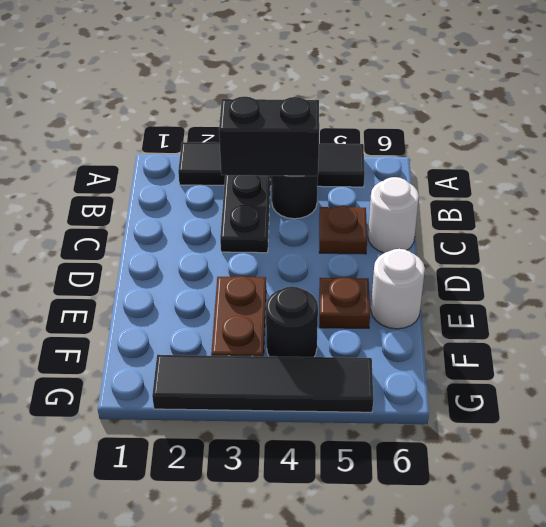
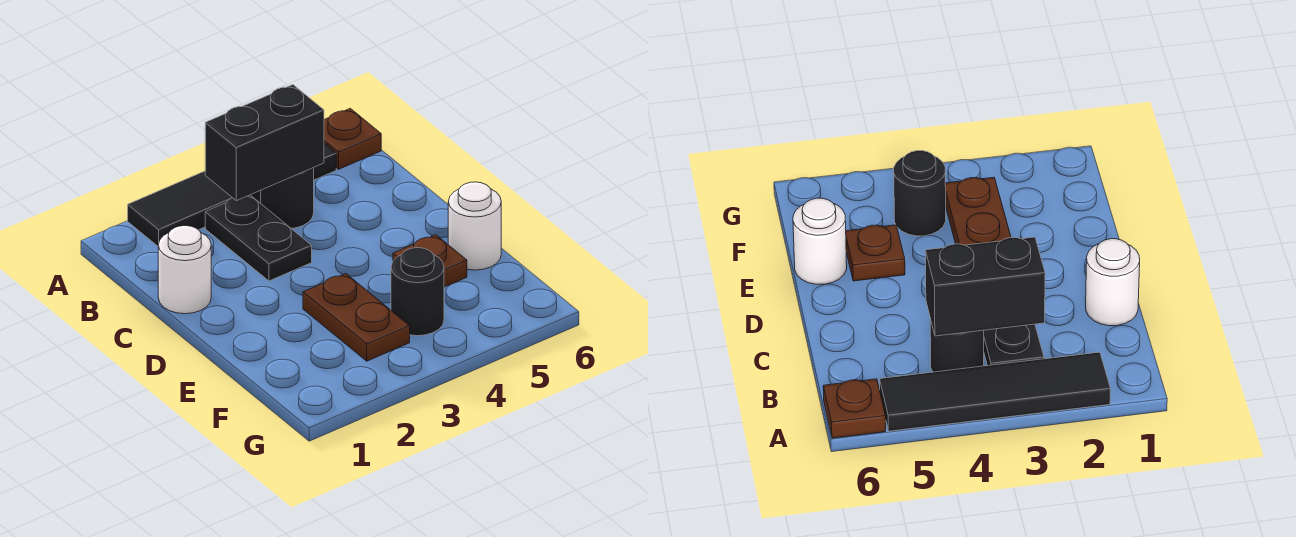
brown 1x1 plate [319,206,367,254] -> brown 1x1 plate moved to [324,108,381,169]
white 1x1 round brick [368,177,419,253] -> white 1x1 round brick moved to [158,226,211,314]
black 1x4 tile [152,355,373,412] -> none

